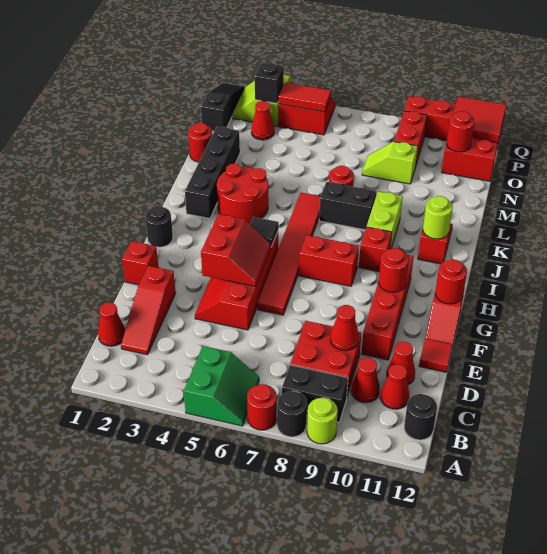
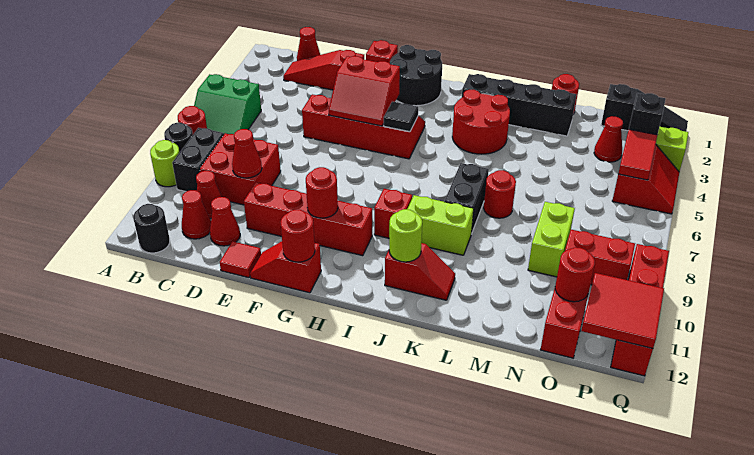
red 1x6 tile [257,193,321,315] -> none
black 1x1 round brick [145,206,173,247] -> black 2x2 round brick [390,45,442,106]
red 1x2 brick [299,235,359,286] -> none
lime 1x2 slope [362,142,418,184] -> lime 1x2 brick [528,202,575,277]

